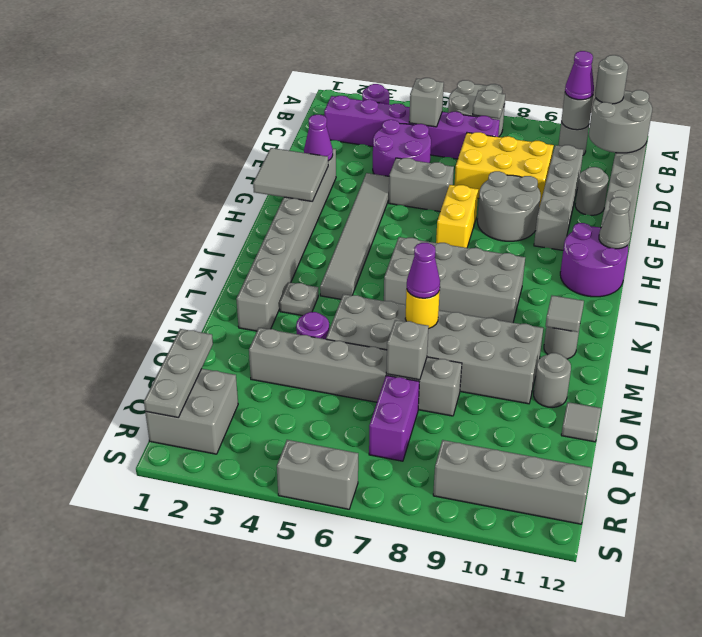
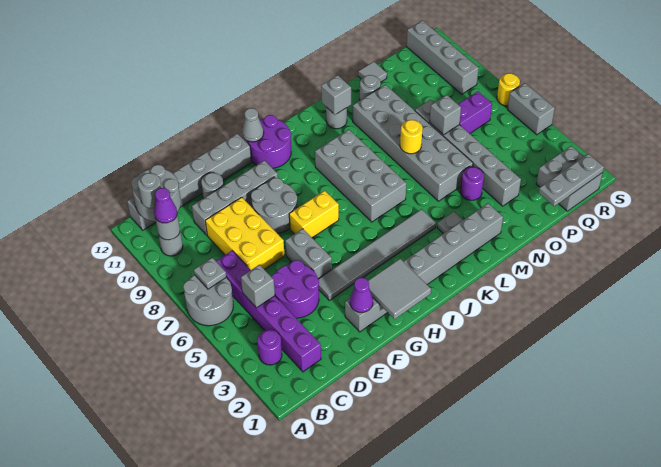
grey 1x1 tile [546,295,584,332] -> grey 1x1 brick [321,75,351,115]
purple 1x1 cone [407,243,440,298] -> none
none -> yellow 1x1 round brick [497,73,520,106]

